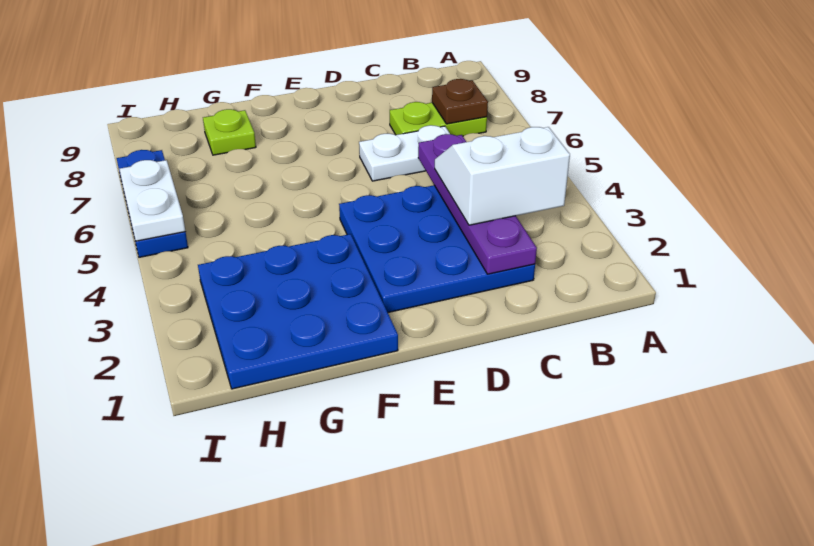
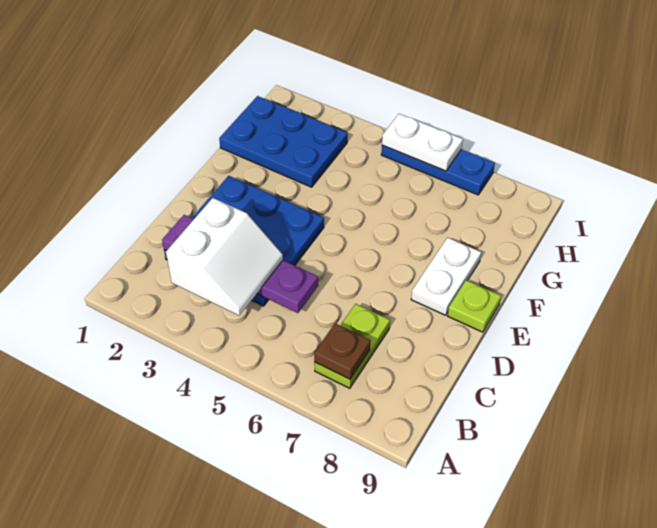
white 1x2 plate [359,125,450,181] -> white 1x2 plate moved to [411,238,481,315]
blue 3x3 plate [198,234,398,389] -> blue 2x3 plate [219,96,348,187]
lime 1x1 plate [203,109,256,155] -> lime 1x1 plate moved to [448,280,501,332]

